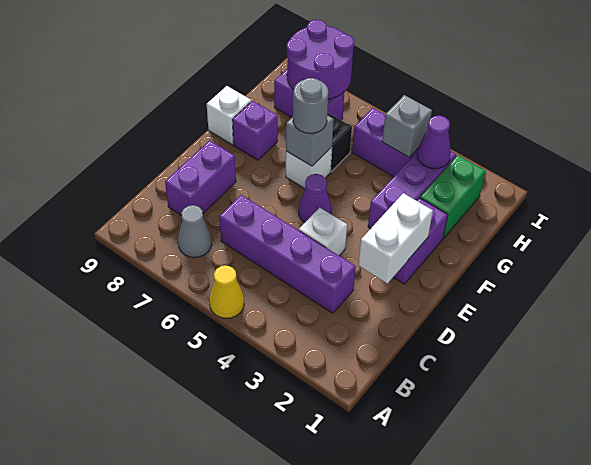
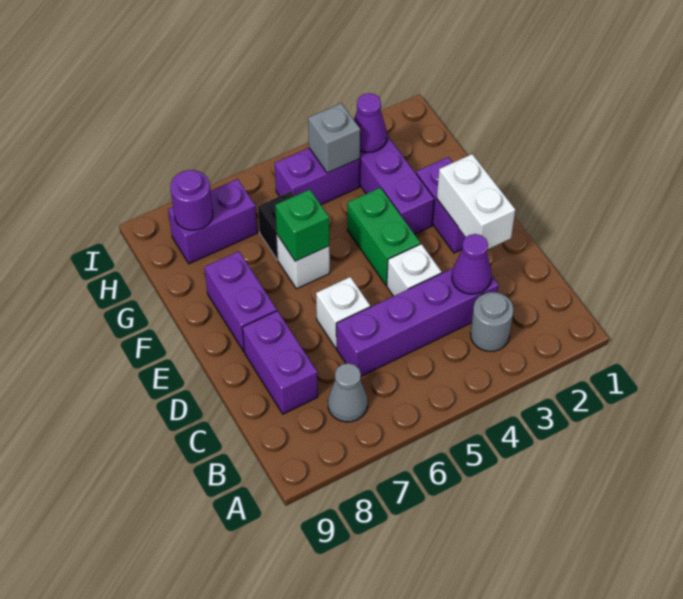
yellow 1x1 cone [209,266,244,318] -> none
purple 1x1 cone [298,174,331,222] -> purple 1x1 cone moved to [452,234,492,294]
grey 1x1 brick [286,115,334,166] -> green 1x1 brick [275,189,329,261]
grey 1x1 round brick [293,78,328,133] -> grey 1x1 round brick moved to [470,292,513,351]
purple 1x1 brick [232,101,278,160] -> purple 1x2 brick [204,251,277,352]
white 1x1 brick [207,86,251,145] -> white 1x1 brick moved to [316,277,370,348]
green 1x2 brick [420,155,486,238] -> green 1x2 brick moved to [347,188,420,285]
purple 2x2 round brick [287,20,354,99] -> purple 1x1 round brick [171,170,213,230]

